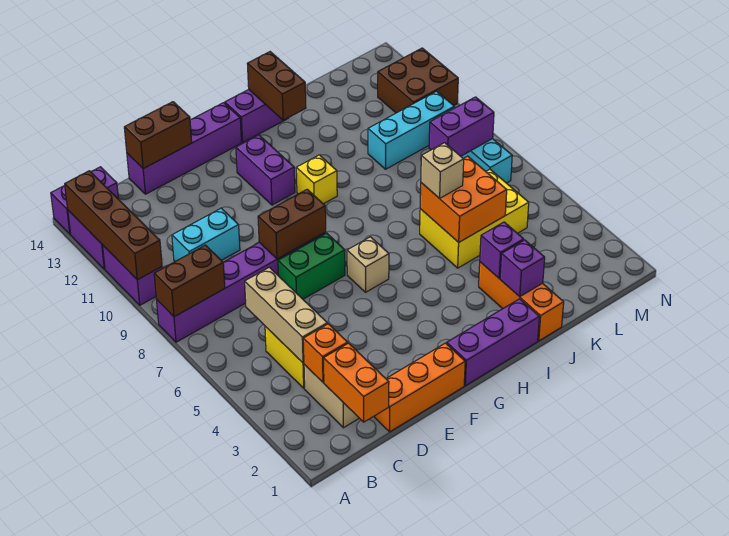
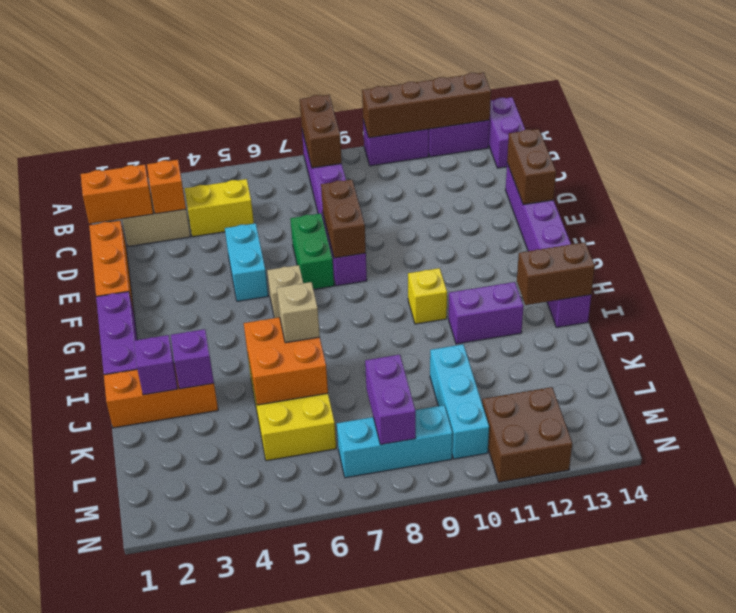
tan 1x3 brick [245,267,327,363] -> none
cyan 1x2 brick [172,208,240,261] -> cyan 1x2 brick moved to [225,223,268,301]
purple 1x2 brick [236,135,295,205] -> purple 1x2 brick moved to [449,282,524,344]

